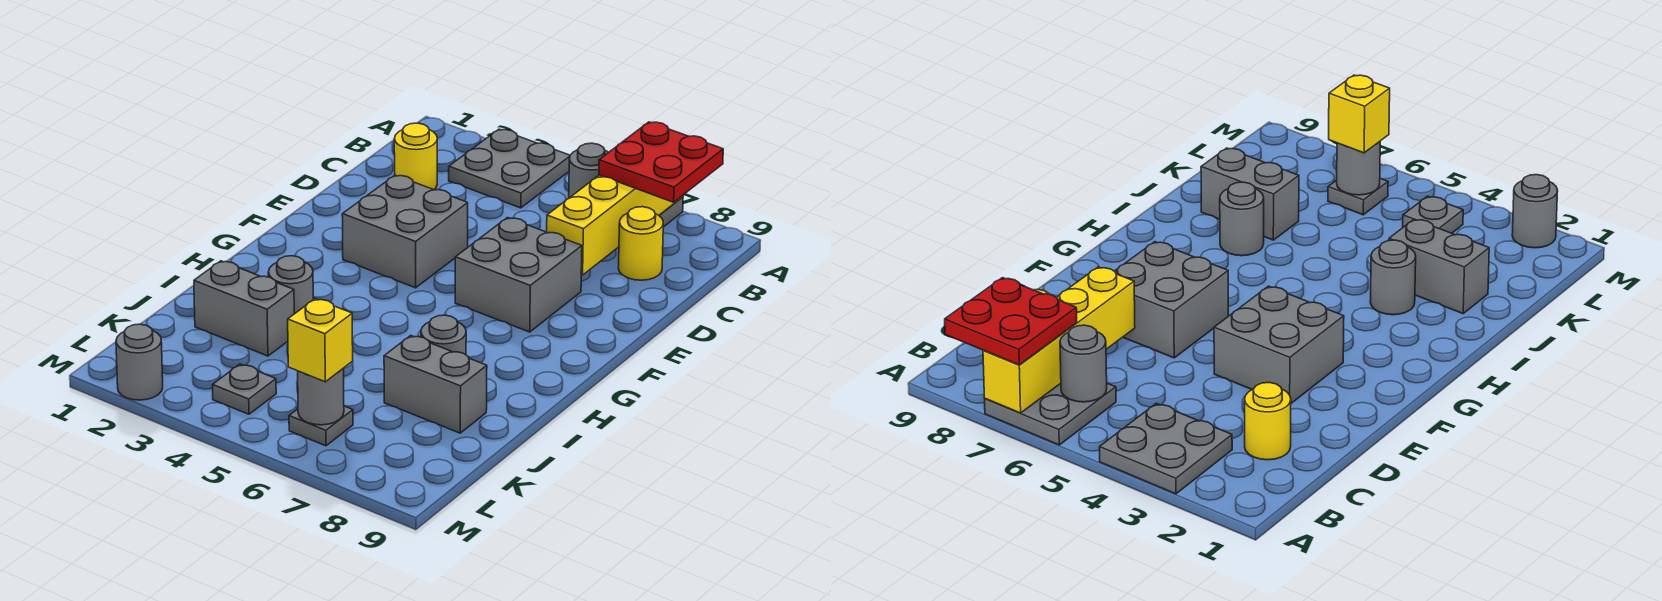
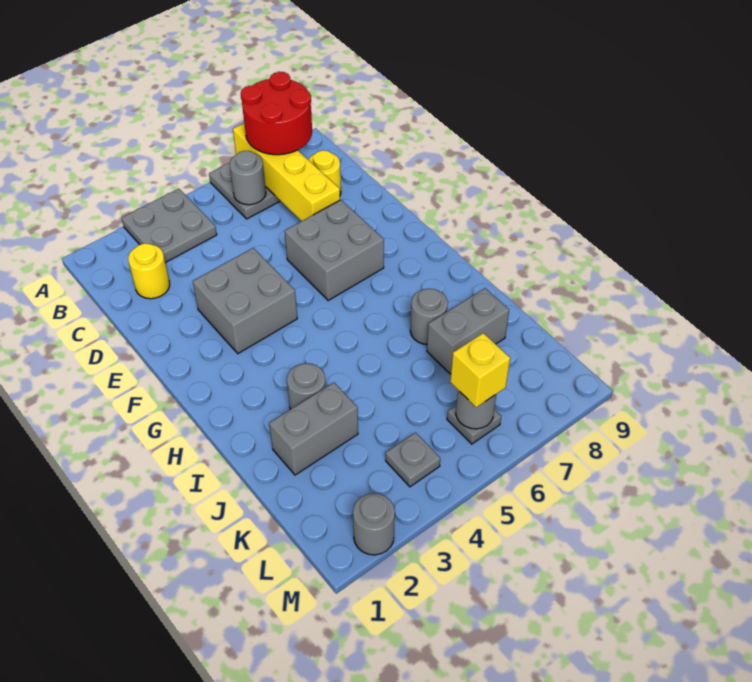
red 2x2 plate [599,122,723,202] -> red 2x2 round brick [241,72,312,155]

